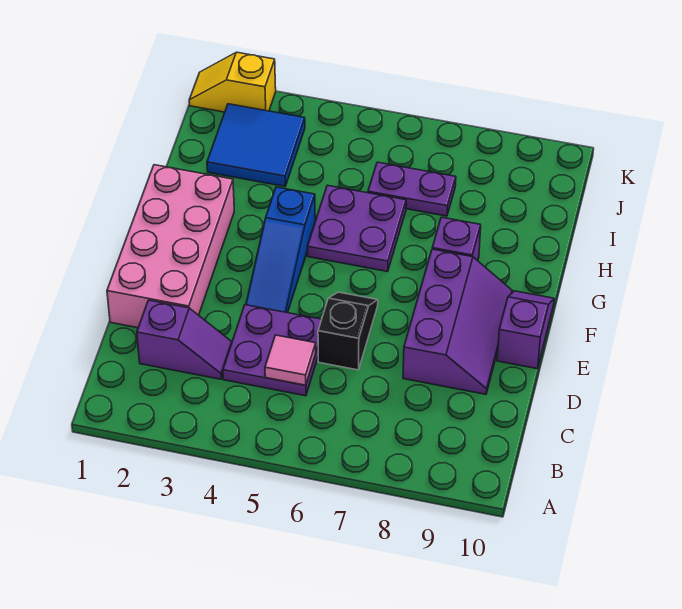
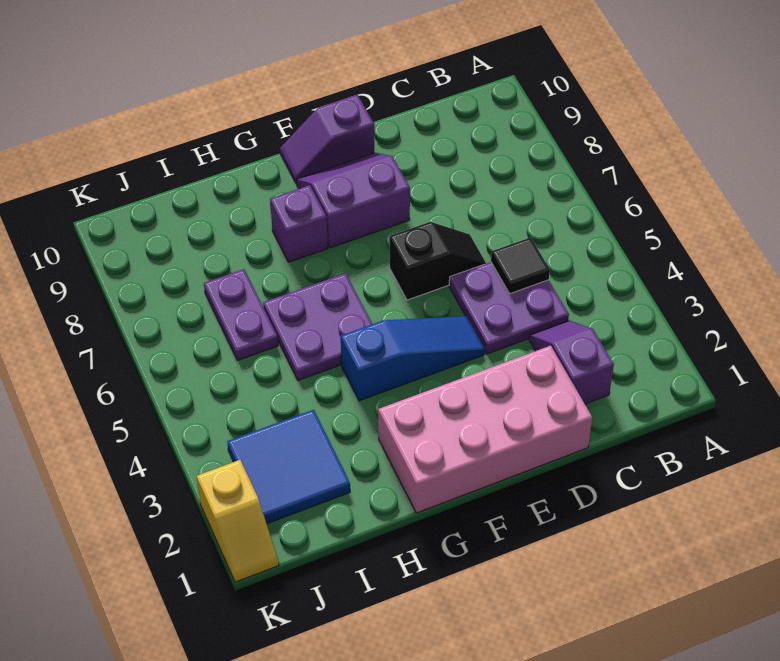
pink 1x1 tile [265,335,316,385] -> black 1x1 tile [491,237,550,294]
black 1x2 slope [318,292,378,370] -> black 1x2 slope turned to [390,222,486,300]
purple 2x3 slope [403,249,512,394] -> purple 2x2 slope [297,153,410,248]

